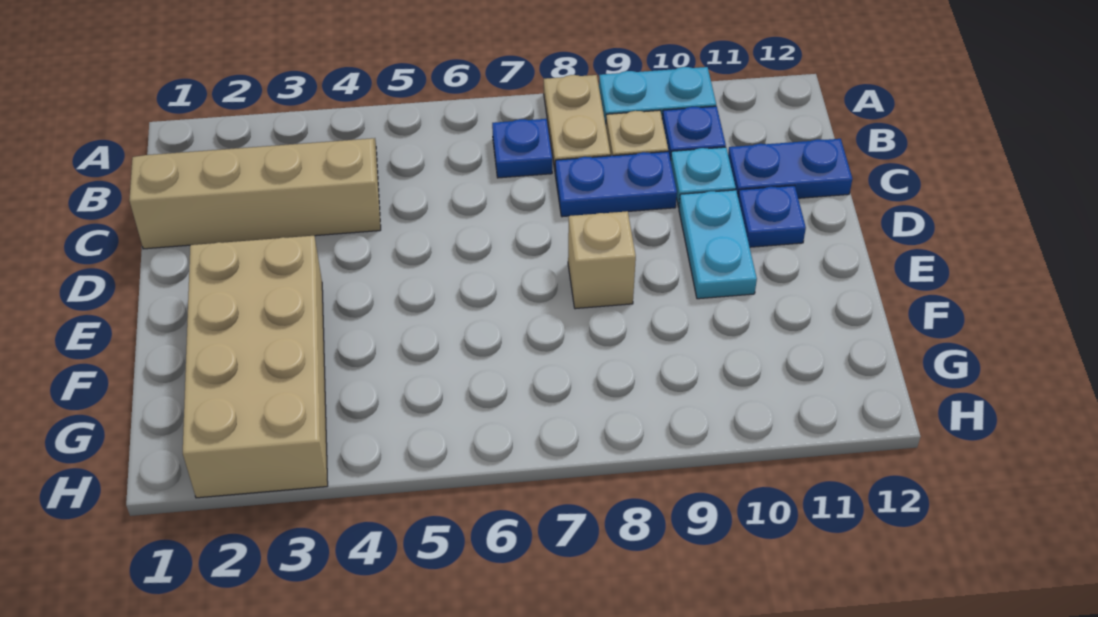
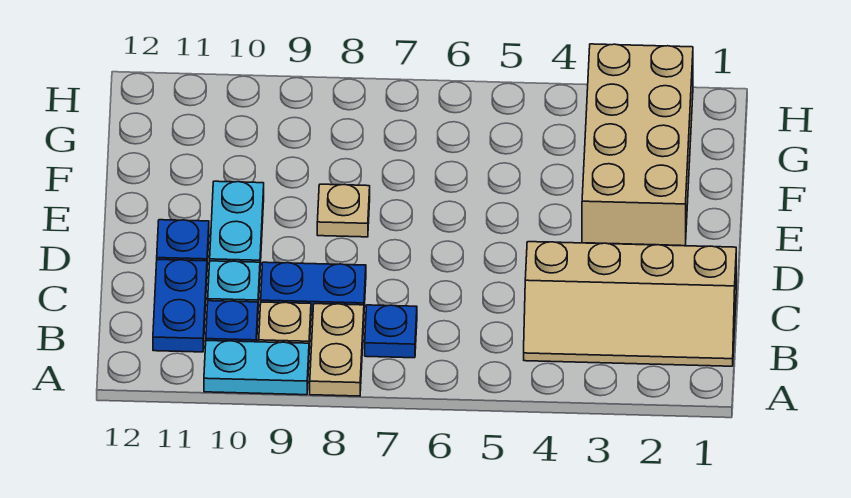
blue 1x2 plate [728,139,852,198] -> blue 1x2 plate turned to [153,260,207,352]
tan 1x1 brick [568,211,636,309] -> tan 1x1 plate [317,184,370,237]

